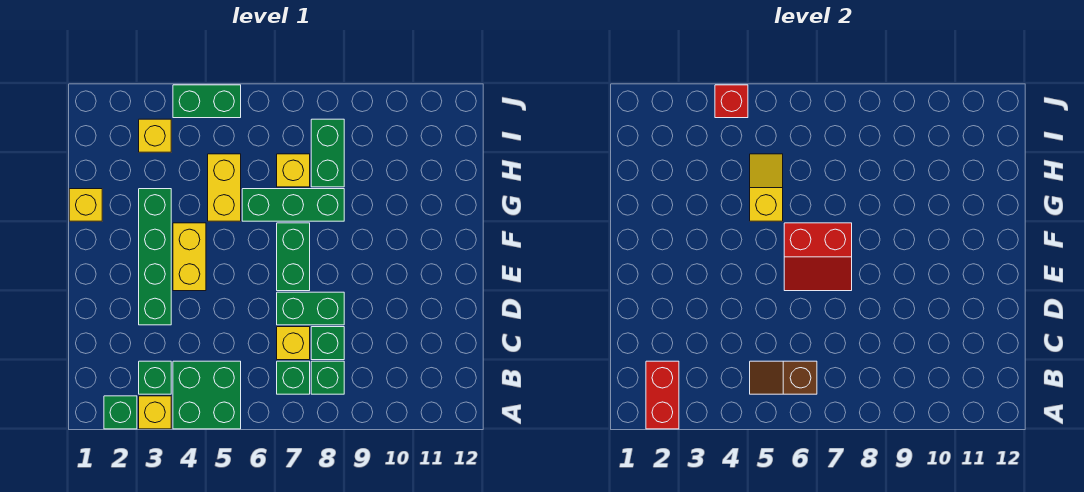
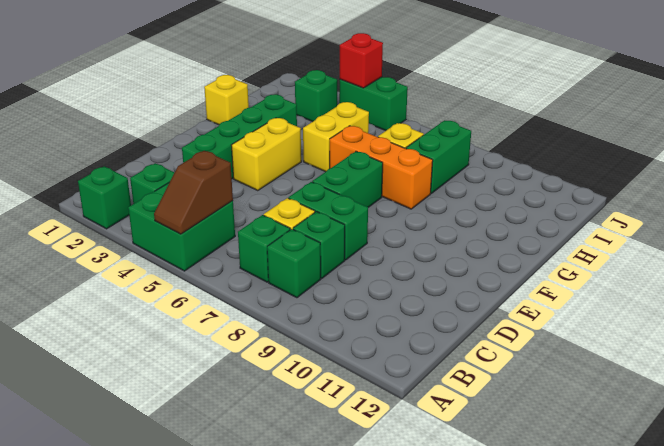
red 1x2 brick [646,361,679,429] -> none
yellow 1x1 brick [139,396,171,429] -> none
brown 1x2 slope [750,361,817,394] -> brown 1x2 slope turned to [154,151,233,234]
red 2x2 slope [784,223,852,291] -> none
yellow 1x2 slope [750,154,783,221] -> none
green 1x3 brick [242,189,344,221] -> orange 1x3 brick [330,126,433,209]
yellow 1x1 brick [139,119,171,152] -> green 1x1 brick [295,70,337,122]

